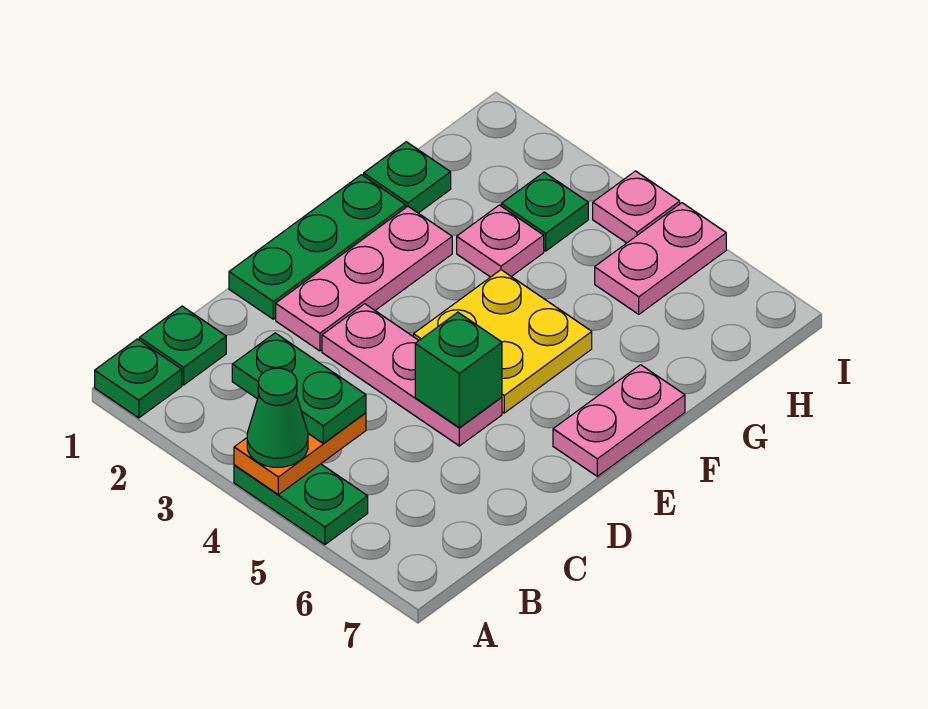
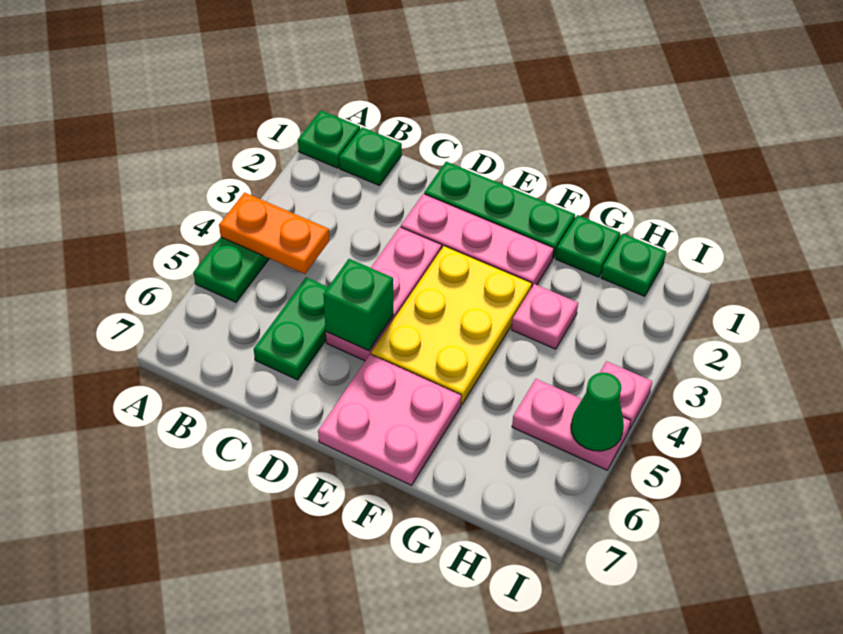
green 1x1 cone [247,368,308,467] -> green 1x1 cone moved to [571,373,624,451]
green 1x2 plate [232,333,366,444] -> green 1x2 plate moved to [254,277,328,380]
yellow 2x2 plate [413,270,592,413] -> yellow 2x3 plate [371,246,532,404]
pink 1x2 plate [553,365,685,476] -> pink 2x2 plate [318,354,462,485]
green 1x1 plate [501,172,588,251] -> green 1x1 plate moved to [601,234,666,296]

